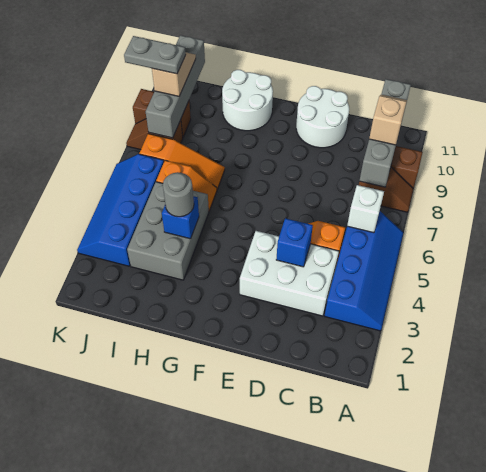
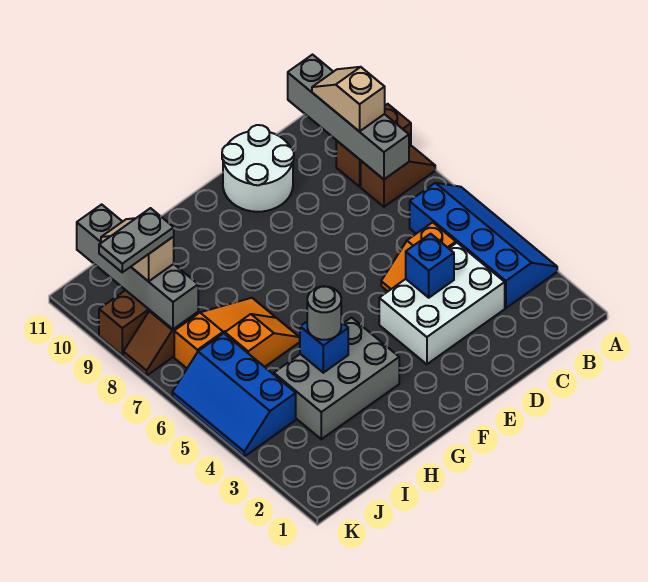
white 1x1 brick [347,185,384,233] -> none
white 2x2 round brick [222,70,273,131] -> none
grey 2x3 brick [127,182,209,280] -> grey 2x3 brick turned to [274,318,399,439]
blue 2x4 slope [77,154,164,266] -> blue 2x3 slope [172,333,296,456]

